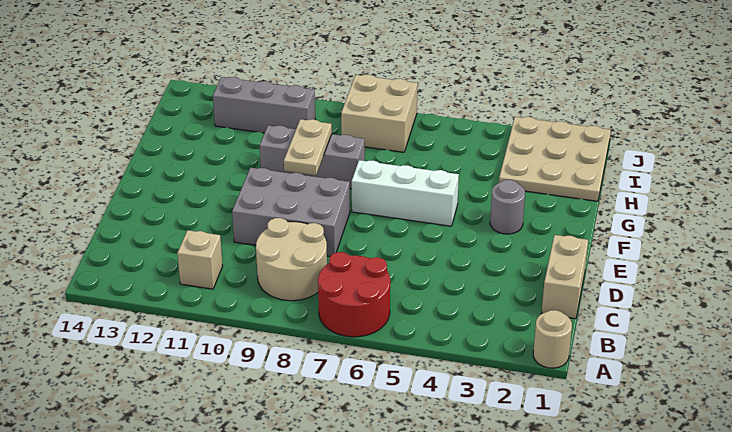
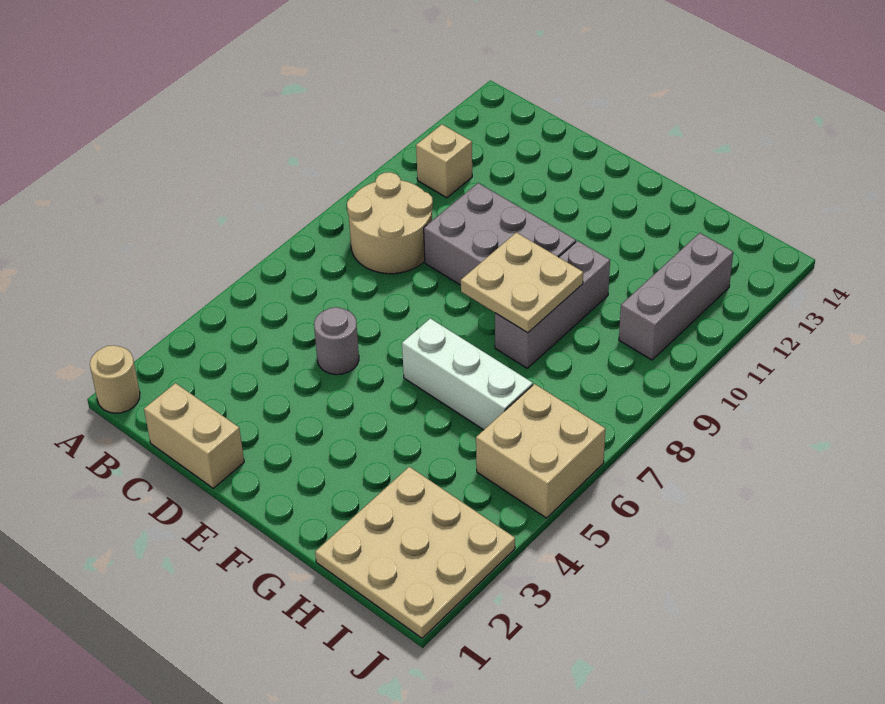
red 2x2 round brick [318,252,390,337] -> none
grey 2x3 brick [232,168,350,256] -> grey 2x3 brick turned to [424,183,576,285]
grey 1x1 round brick [490,180,525,234] -> grey 1x1 round brick moved to [314,307,359,375]
white 1x3 brick [352,160,459,226] -> white 1x3 brick turned to [402,318,533,430]
tan 1x2 plate [284,119,332,175] -> tan 2x2 plate [461,232,583,333]
tan 2x2 brick [341,75,418,152] -> tan 2x2 brick moved to [476,384,605,518]

